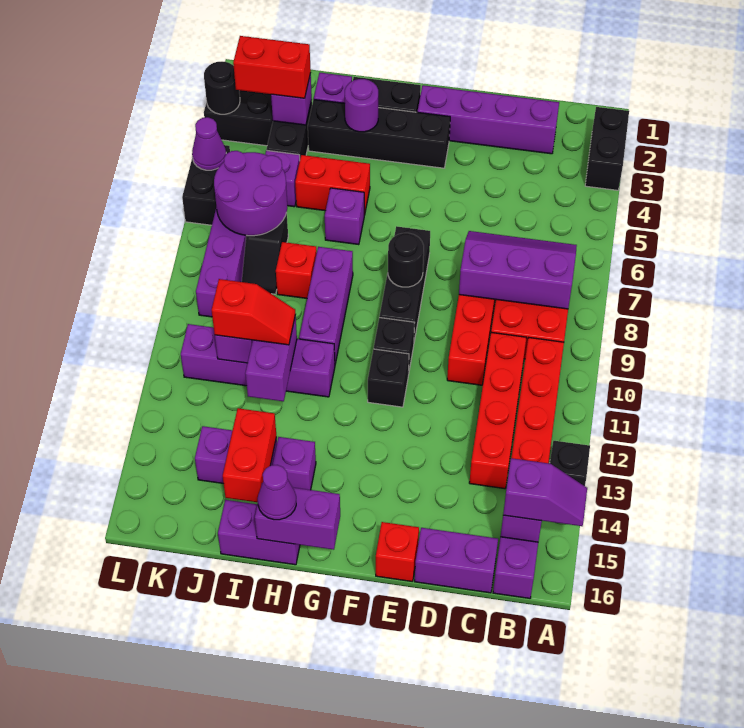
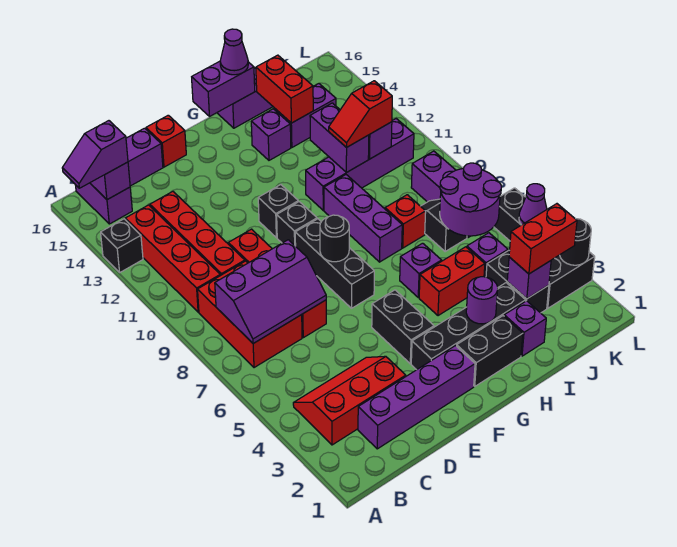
black 1x2 brick [585,107,629,190] -> black 1x2 brick moved to [372,290,434,364]
none -> red 2x3 slope [293,356,406,445]

